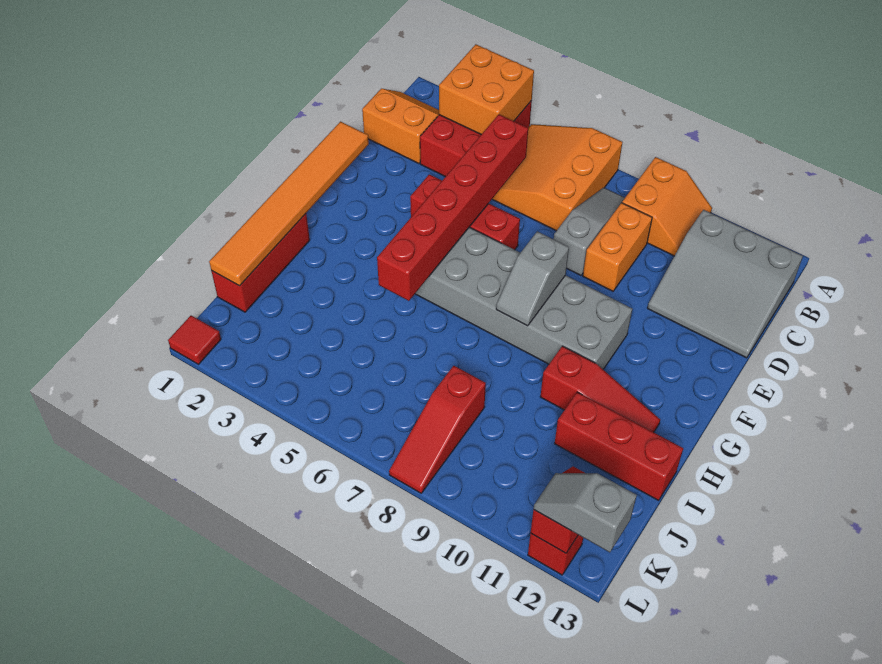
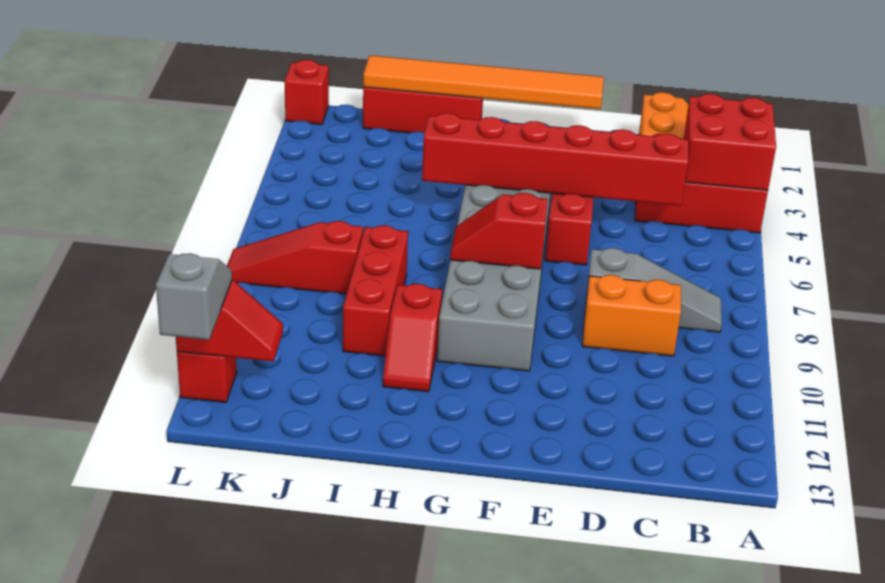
orange 2x2 brick [439,44,534,135] -> red 2x2 brick [684,94,776,190]
orange 3x3 slope [492,124,622,231] -> none
orange 2x2 slope [622,157,712,256] -> none
grey 3x3 slope [648,210,803,358] -> none
grey 1x2 slope [496,231,569,326] -> red 1x2 slope [450,193,548,269]
red 1x3 slope [540,346,660,432] -> red 1x2 slope [383,284,442,392]
red 1x3 brick [555,392,683,500] -> red 1x3 brick moved to [343,225,408,356]
red 1x1 tile [168,316,221,364] -> red 1x1 brick [285,60,329,125]

